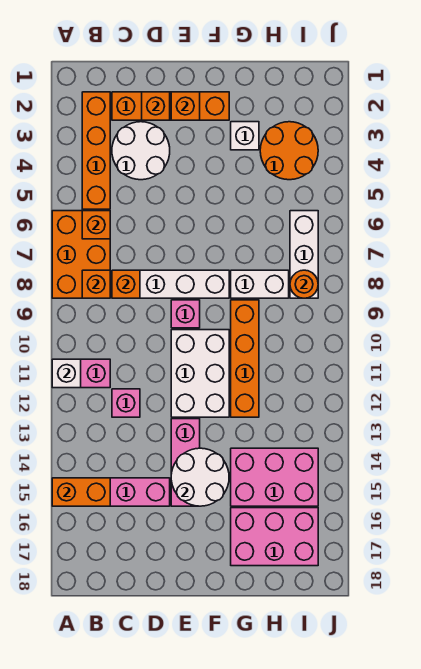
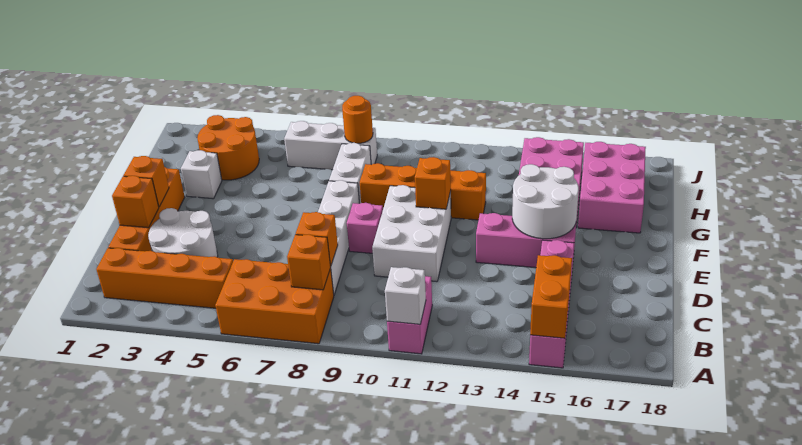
orange 1x1 brick [82,211,110,239] -> orange 1x1 brick moved to [415,157,451,209]
pink 1x1 brick [112,389,140,417] -> none
white 2x3 brick [171,330,229,417] -> white 2x3 brick turned to [372,185,451,282]

